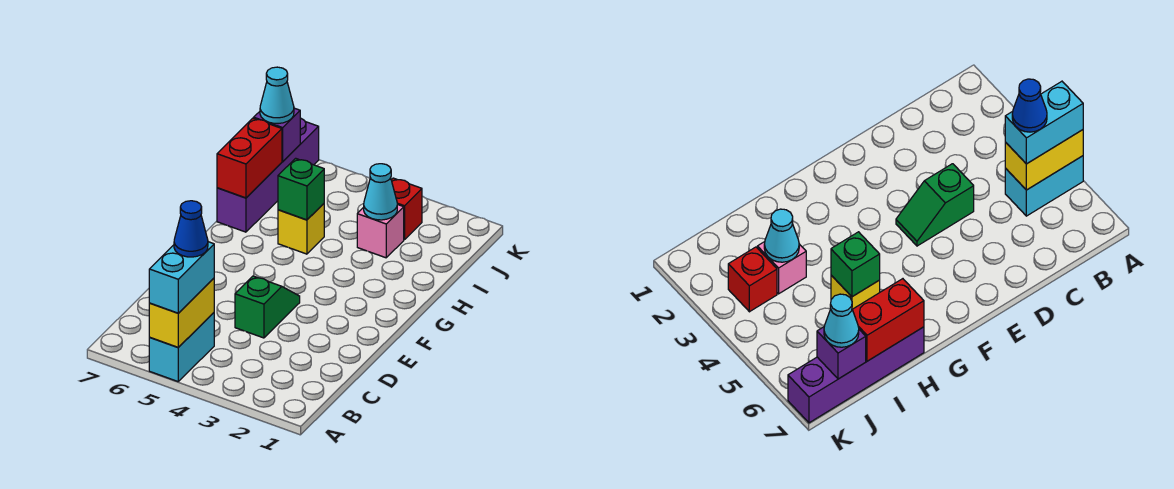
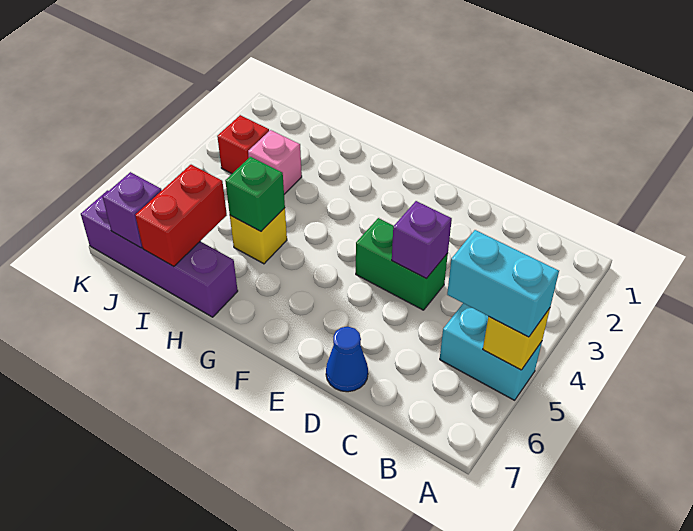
yellow 1x2 brick [149,278,214,347] -> yellow 1x1 brick [483,308,550,370]
blue 1x1 cone [174,201,208,257] -> blue 1x1 cone moved to [326,327,368,392]
green 1x2 slope [235,276,300,338] -> green 1x2 brick [356,218,448,310]
none -> purple 1x1 brick [392,201,452,279]
red 1x2 brick [217,118,282,198] -> red 1x2 brick turned to [135,165,227,266]
cyan 1x1 cone [364,164,397,220] -> none
cyan 1x1 cone [260,67,294,124] -> none

